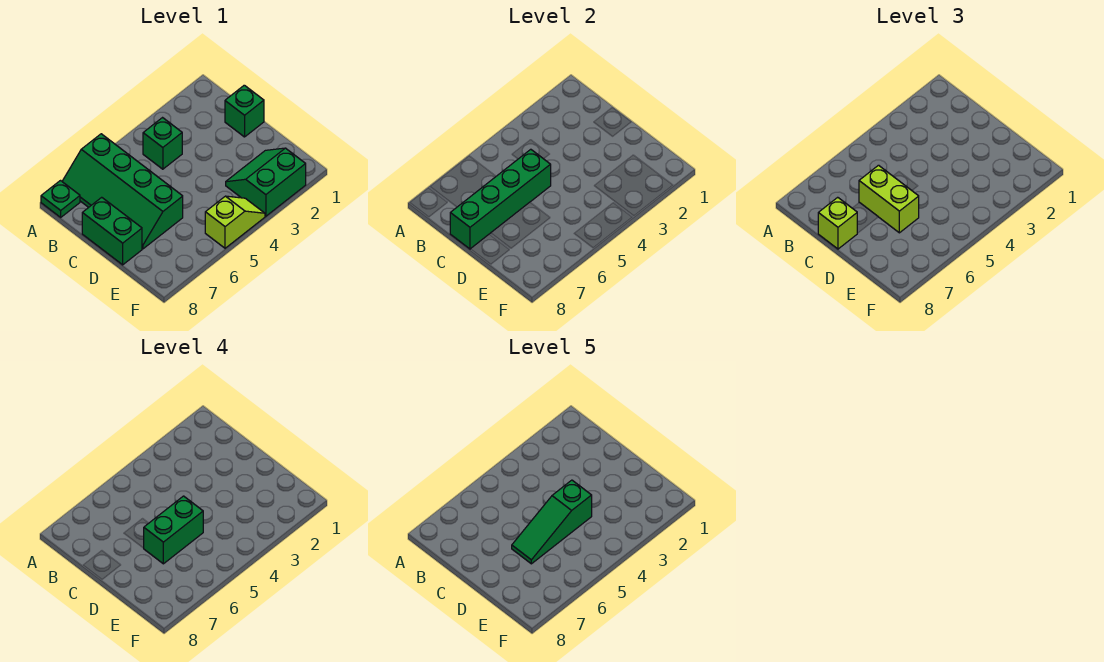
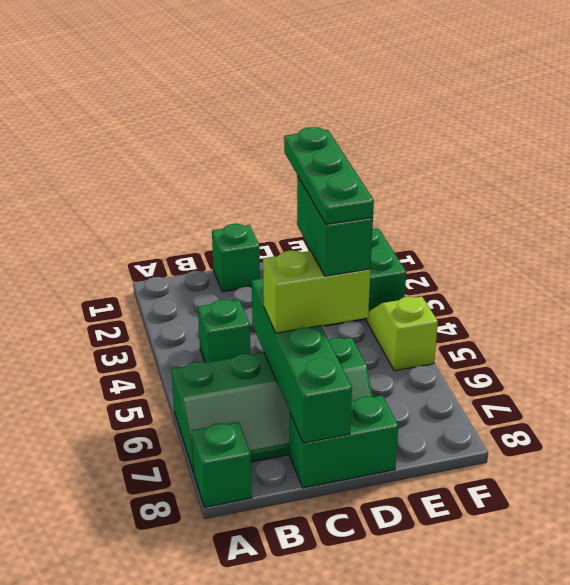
green 1x1 plate [41,181,80,217] -> green 1x1 brick [192,422,252,507]
lime 1x1 brick [818,197,857,249] -> none
green 1x3 slope [512,480,592,564] -> green 1x3 plate [284,127,374,224]

